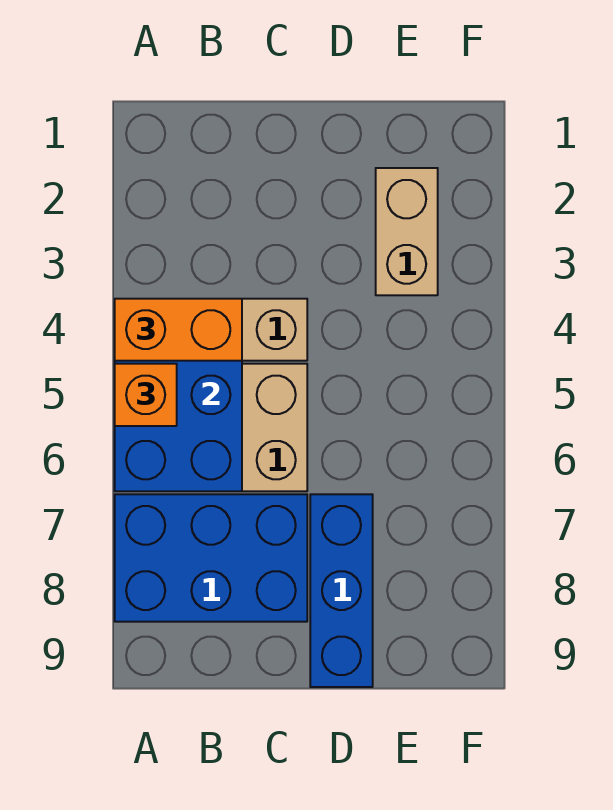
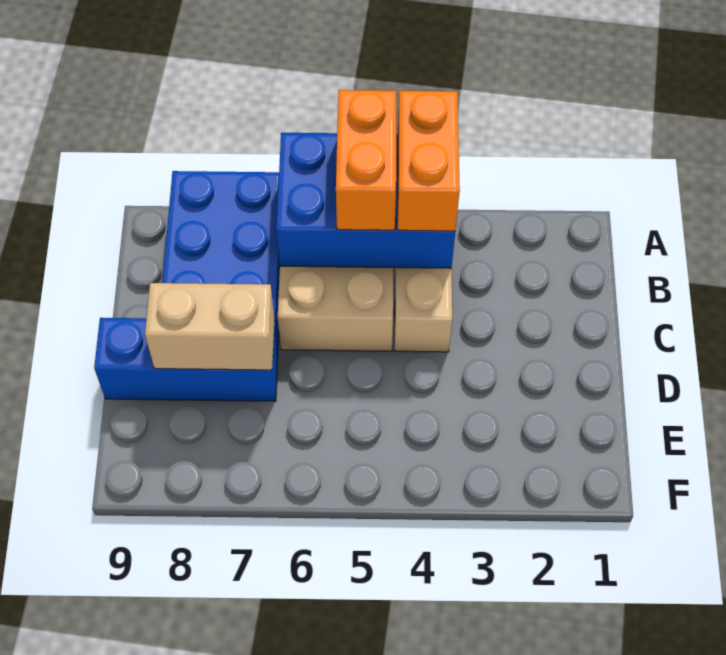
orange 1x1 brick [115,364,177,426] -> orange 1x2 brick [336,90,396,230]
tan 1x2 brick [376,168,438,295] -> tan 1x2 brick moved to [145,283,275,370]

